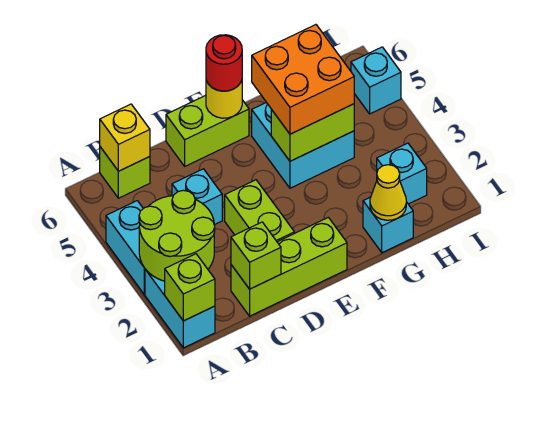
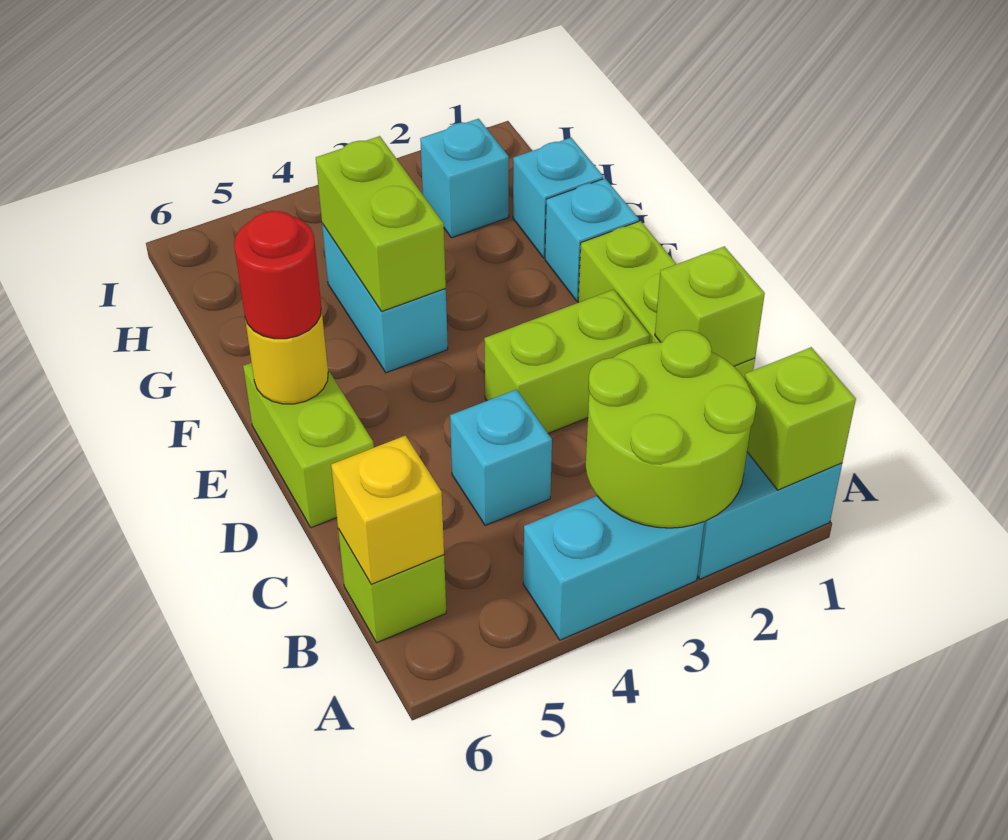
cyan 2x2 brick [252,102,354,188] -> cyan 1x2 brick [322,224,448,373]
orange 2x2 brick [252,25,354,134] -> none
yellow 1x1 cone [370,165,406,220] -> none
cyan 1x1 brick [351,47,401,114] -> cyan 1x1 brick moved to [545,178,639,301]

